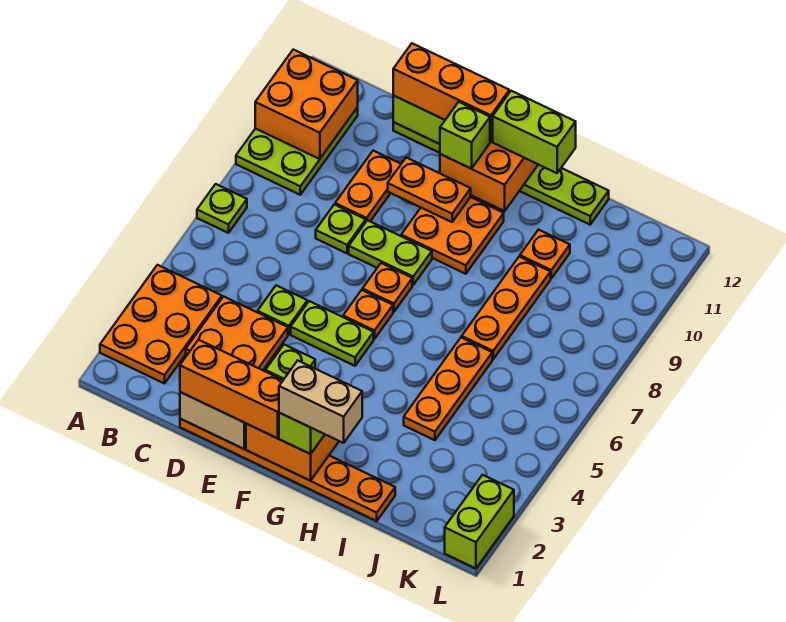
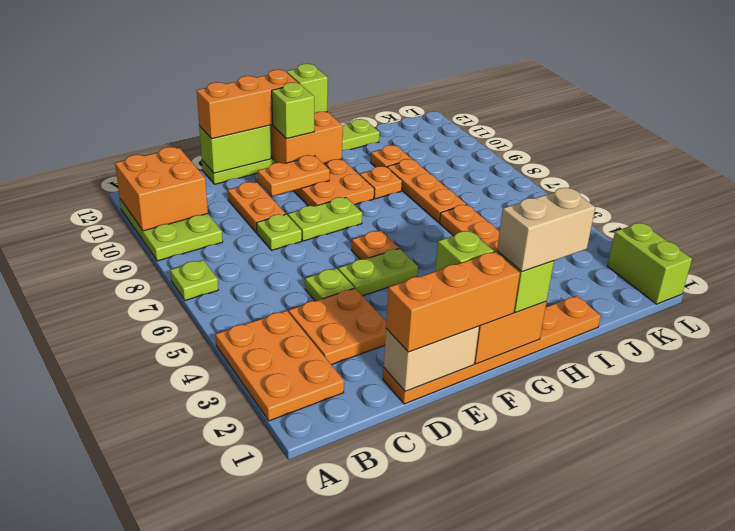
orange 1x1 plate [362,263,412,312] -> orange 1x1 plate moved to [360,166,402,199]
lime 1x2 brick [493,91,576,173] -> lime 1x1 brick [286,64,328,113]

